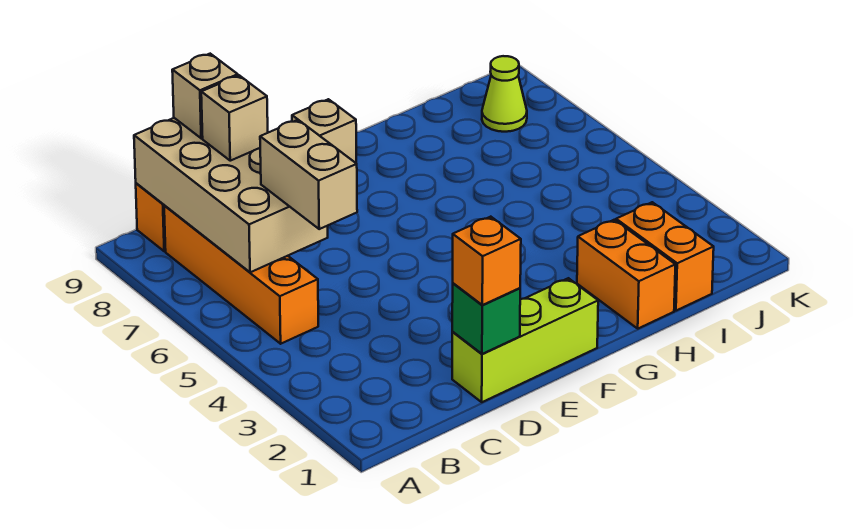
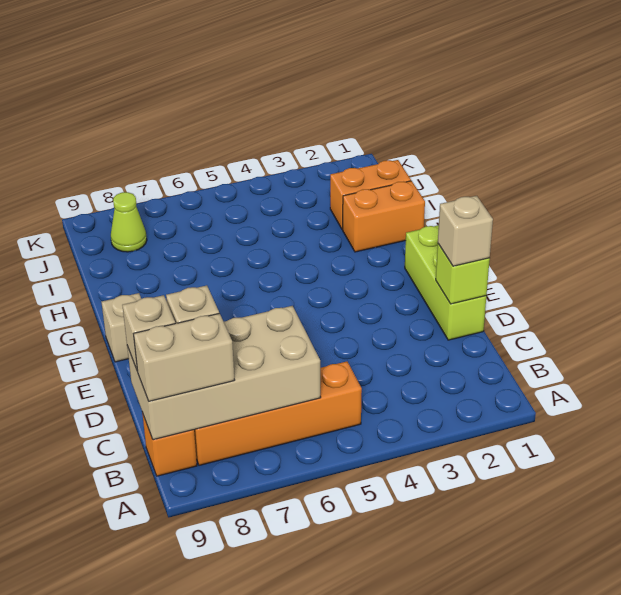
tan 1x2 brick [260,120,357,229] -> tan 1x2 brick moved to [134,313,234,401]
green 1x1 brick [452,283,520,354] -> lime 1x1 brick [436,244,490,304]
orange 1x1 brick [453,217,521,305] -> tan 1x1 brick [438,196,493,266]

